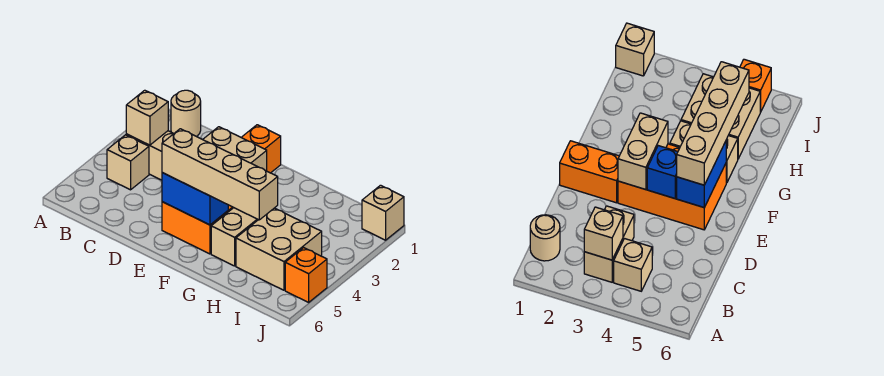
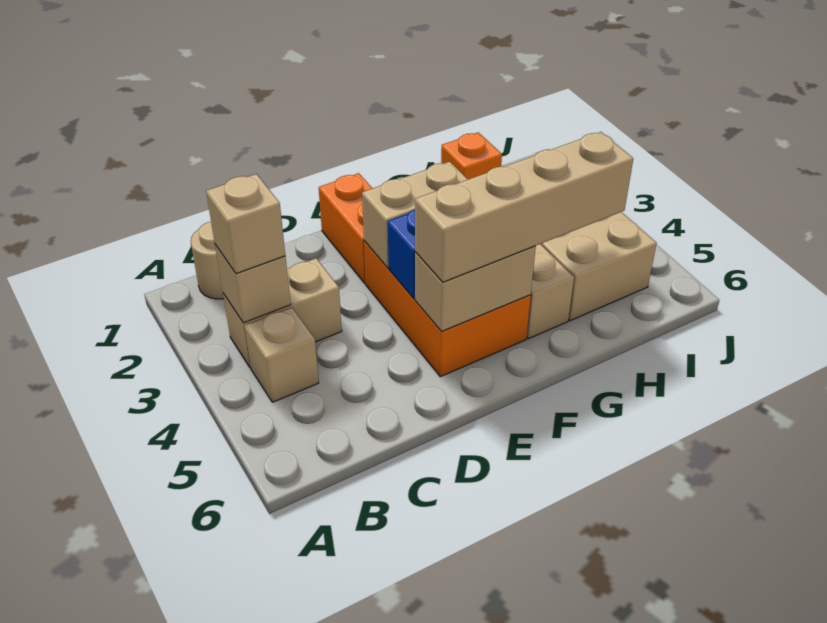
blue 1x2 brick [162,173,228,225] -> tan 1x2 brick [415,246,536,332]
tan 1x1 brick [362,185,404,240] -> tan 1x1 brick moved to [206,174,285,274]
orange 1x1 brick [285,248,327,302] -> orange 1x1 brick moved to [441,132,502,179]

